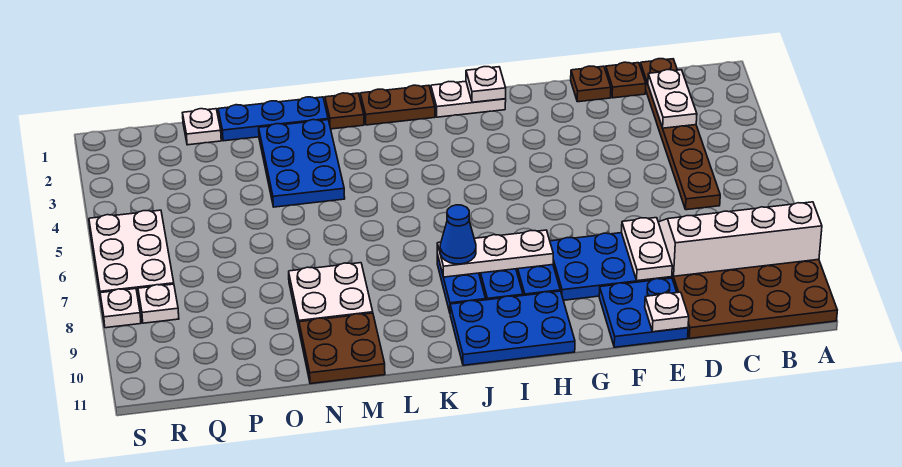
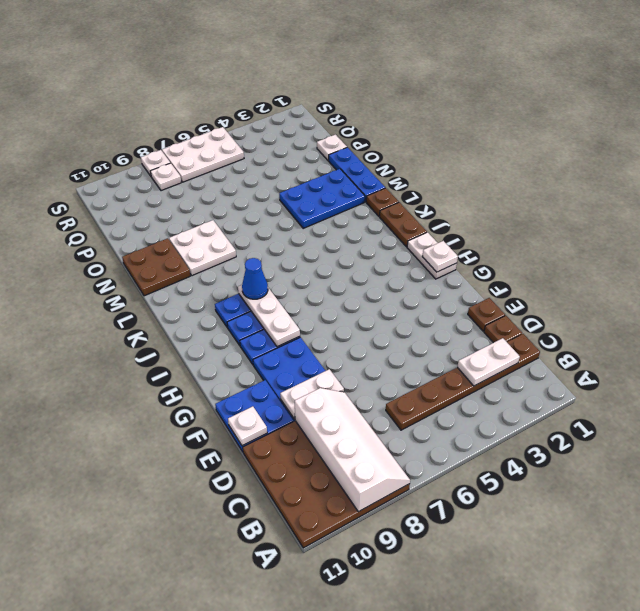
blue 2x3 plate [450,291,575,365] -> none

